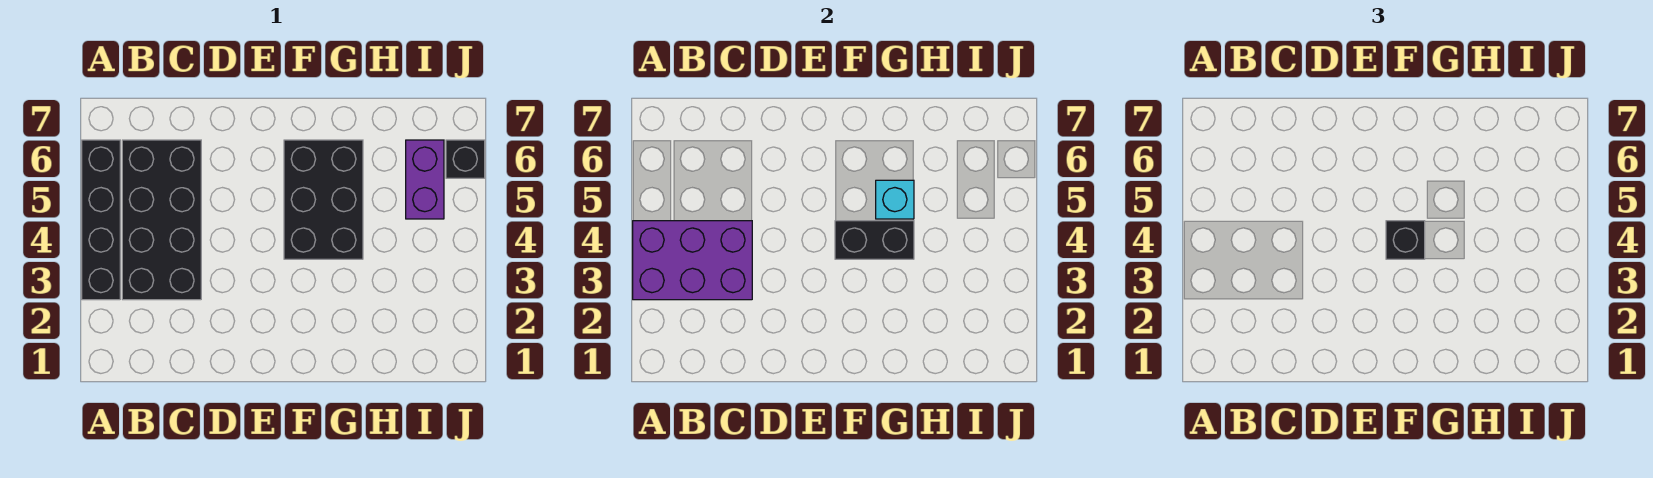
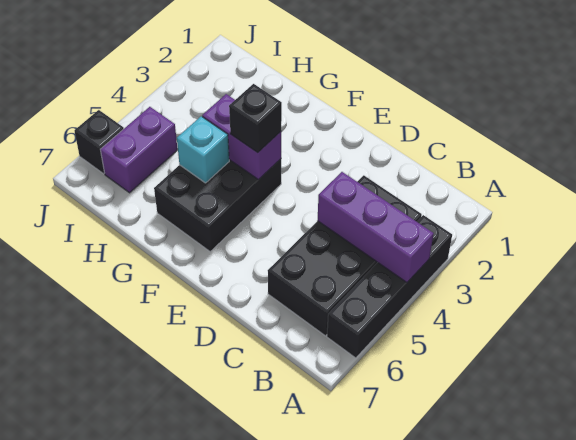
purple 2x3 brick [633,221,752,300] -> purple 1x3 brick [318,172,434,282]
black 1x2 brick [835,221,914,259] -> purple 1x2 brick [202,94,281,180]

